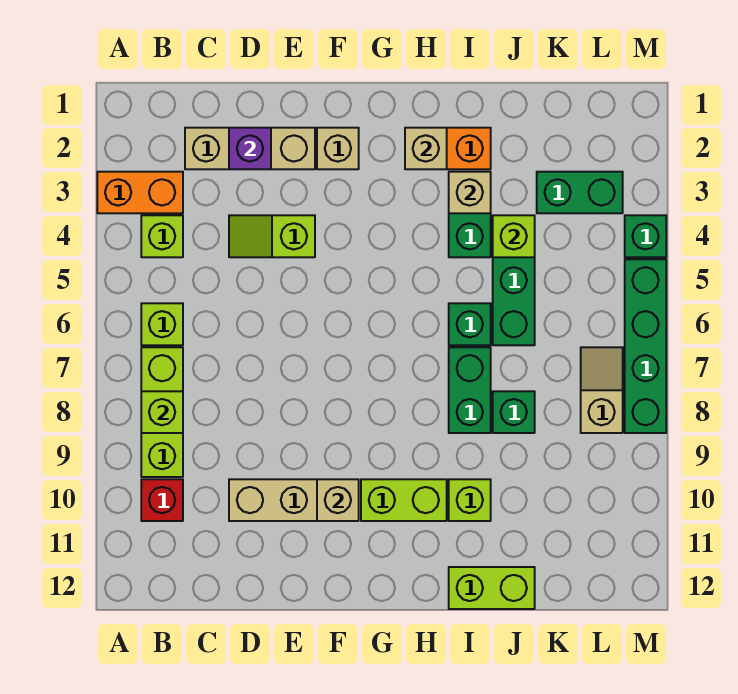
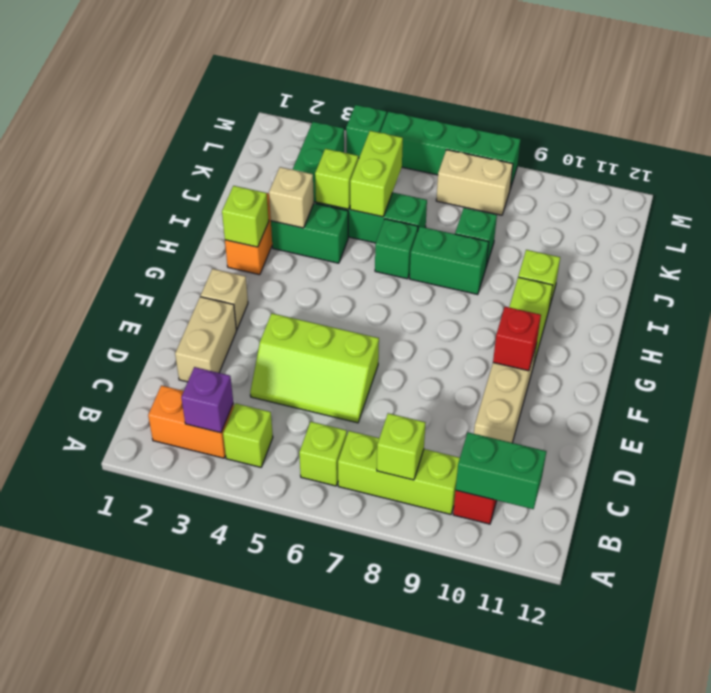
orange 1x2 brick [97,172,183,213] -> orange 1x2 brick turned to [148,385,234,458]
none -> green 1x2 brick [456,432,546,509]
tan 1x3 brick [185,128,315,169] -> tan 1x2 brick [175,297,236,382]
purple 1x1 brick [229,128,271,169] -> purple 1x1 brick moved to [181,367,233,433]
lime 1x2 slope [229,215,315,257] -> lime 2x3 slope [250,313,379,423]
tan 1x1 brick [317,479,359,521] -> red 1x1 brick [493,307,541,371]
tan 1x1 brick [405,128,447,169] -> lime 1x1 brick [222,186,269,247]
lime 1x2 brick [449,567,535,609] -> lime 1x2 brick moved to [350,131,403,217]
tan 1x2 slope [581,347,623,433] -> tan 1x2 brick [436,150,513,215]

